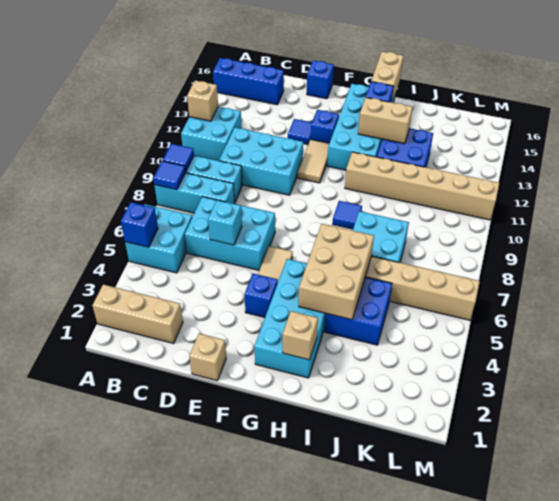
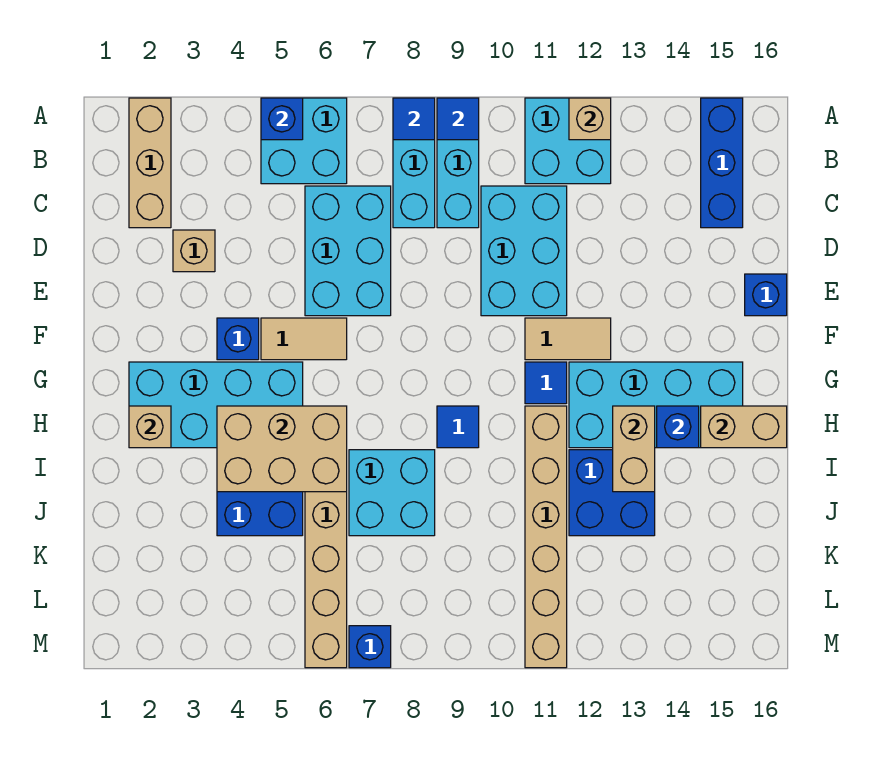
cyan 1x1 brick [208,200,242,245] -> none
tan 1x1 brick [189,334,226,381] -> tan 1x1 brick moved to [173,230,215,272]
blue 1x1 tile [288,119,312,145] -> blue 1x1 tile moved to [525,362,567,404]
blue 1x1 brick [311,110,339,143] -> blue 1x1 brick moved to [349,626,391,668]

